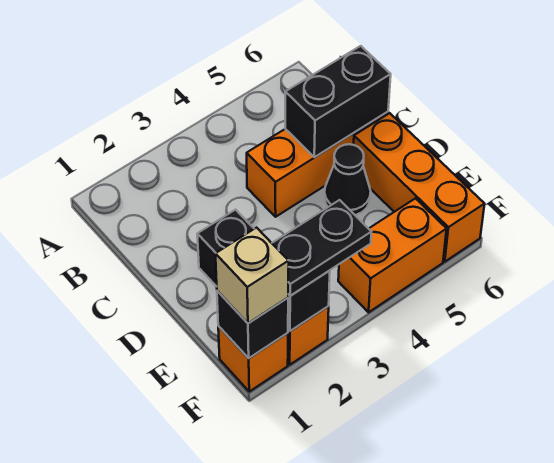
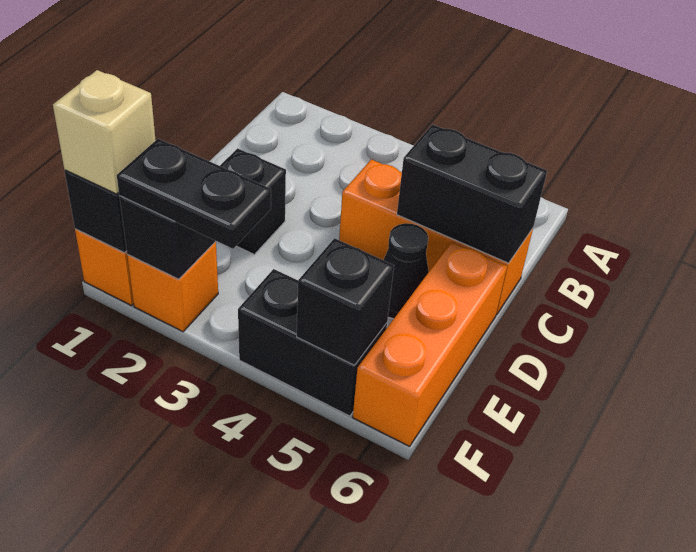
orange 1x2 brick [338,198,447,312] -> black 1x2 brick [238,269,387,416]
none -> black 1x1 brick [297,238,394,365]

